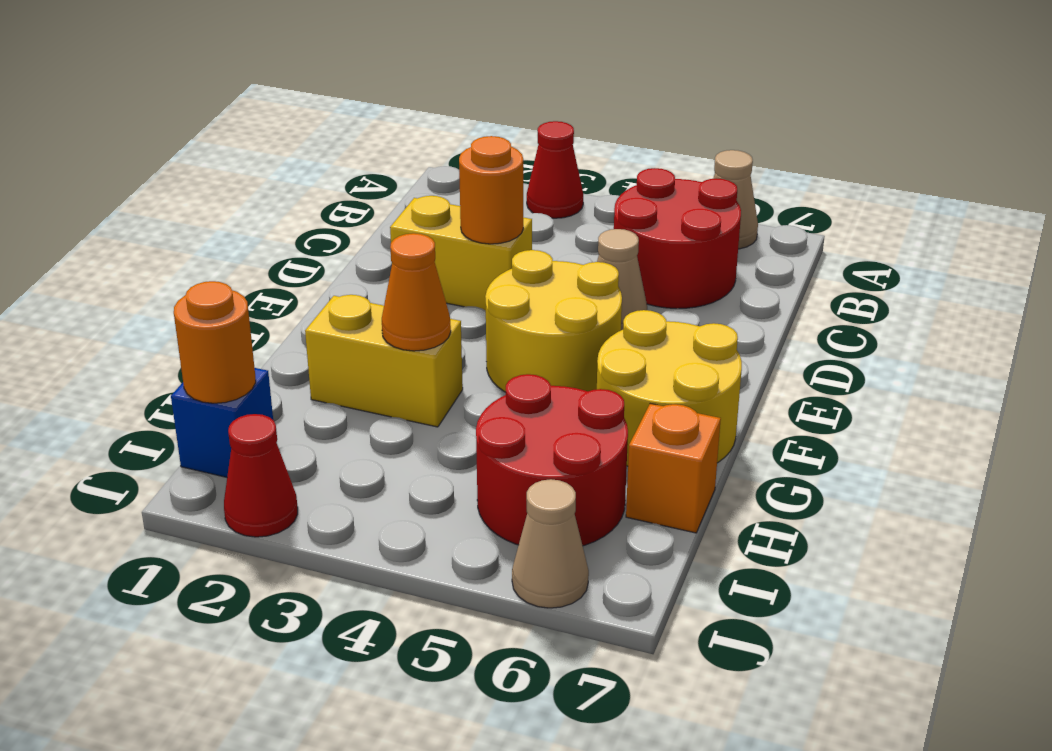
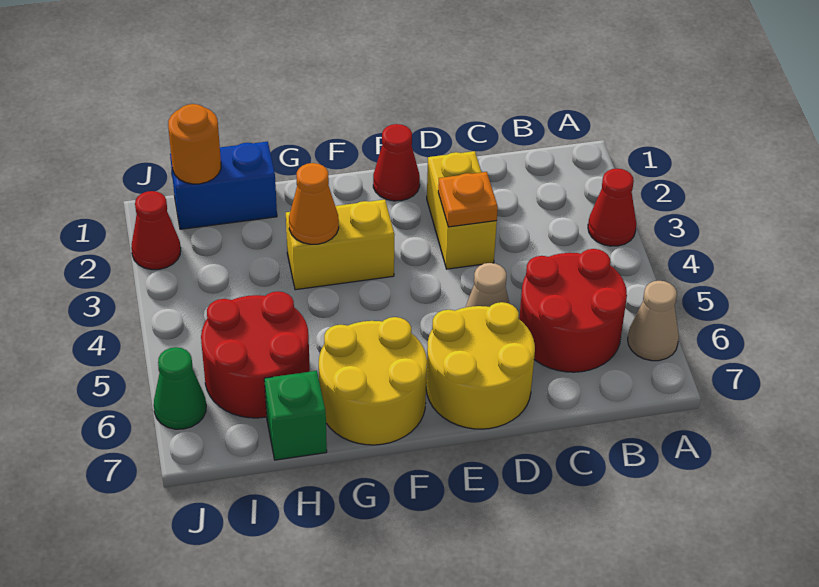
orange 1x1 round brick [459,136,523,244] -> orange 1x1 plate [438,172,498,227]
none -> red 1x1 cone [373,124,420,201]
yellow 2x2 round brick [485,250,622,392] -> yellow 2x2 round brick moved to [426,302,535,429]
yellow 1x2 brick [305,295,463,427] -> yellow 1x2 brick turned to [286,199,394,290]
orange 1x1 brick [626,404,721,533] -> green 1x1 brick [264,371,327,460]
blue 1x1 brick [171,368,273,477] -> blue 1x2 brick [170,142,277,229]
tan 1x1 cone [512,479,589,608] -> green 1x1 cone [154,347,206,429]

